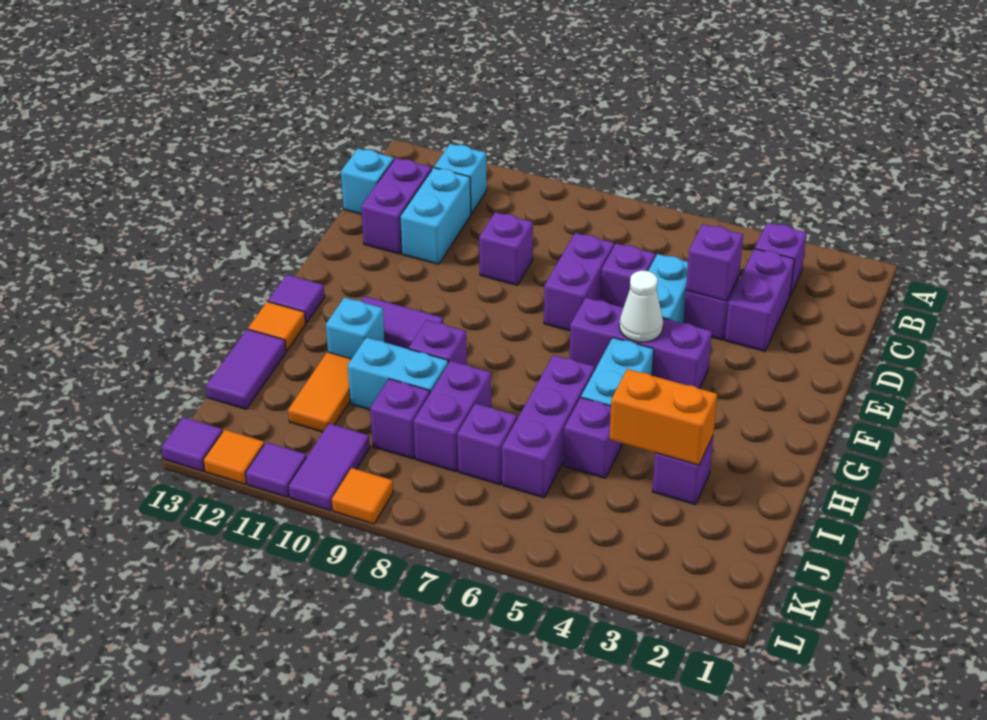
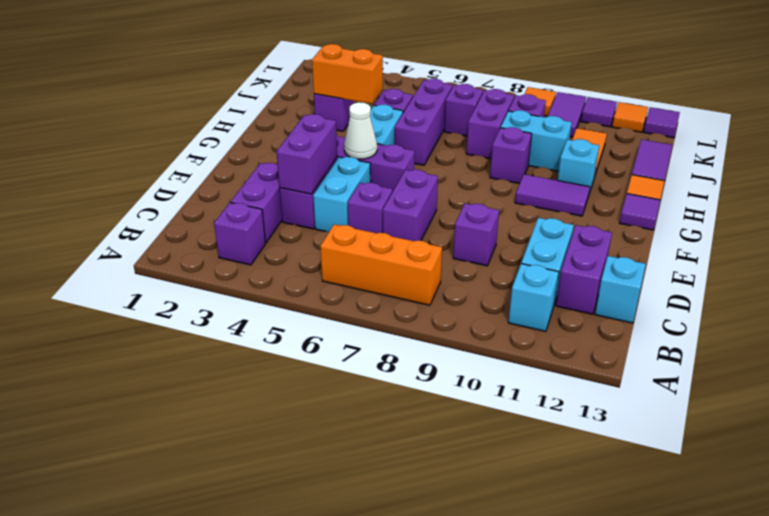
none -> orange 1x3 brick [320,224,442,305]
purple 1x1 brick [686,224,743,301] -> purple 1x2 brick [277,114,337,194]

